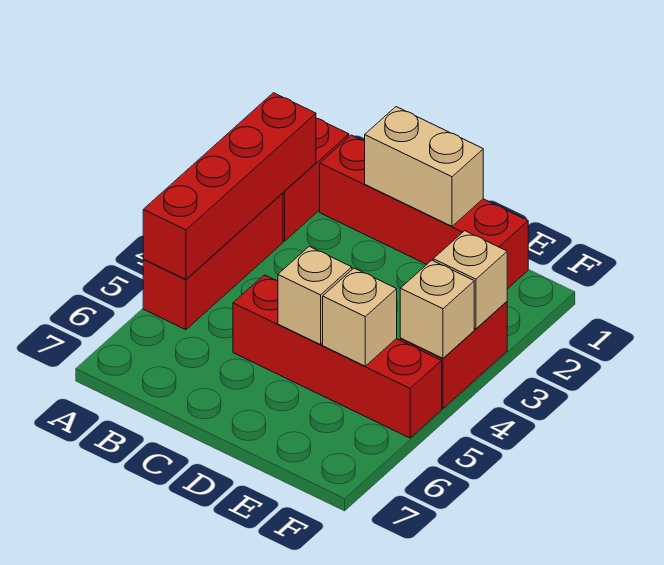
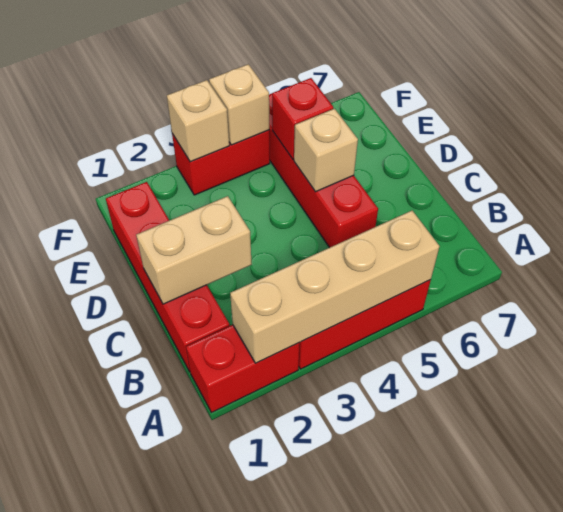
red 1x4 brick [143,93,316,279] -> tan 1x4 brick [230,211,440,363]
tan 1x2 brick [365,107,483,226] -> tan 1x2 brick turned to [136,196,252,304]
tan 1x1 brick [323,268,397,366] -> red 1x1 brick [272,78,333,159]

